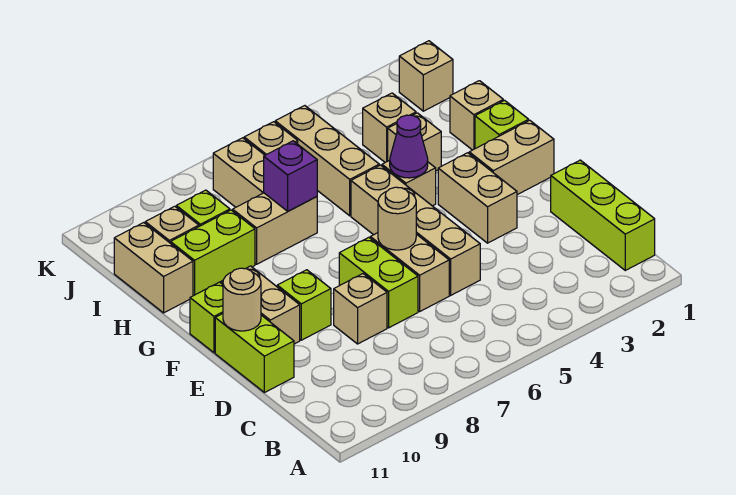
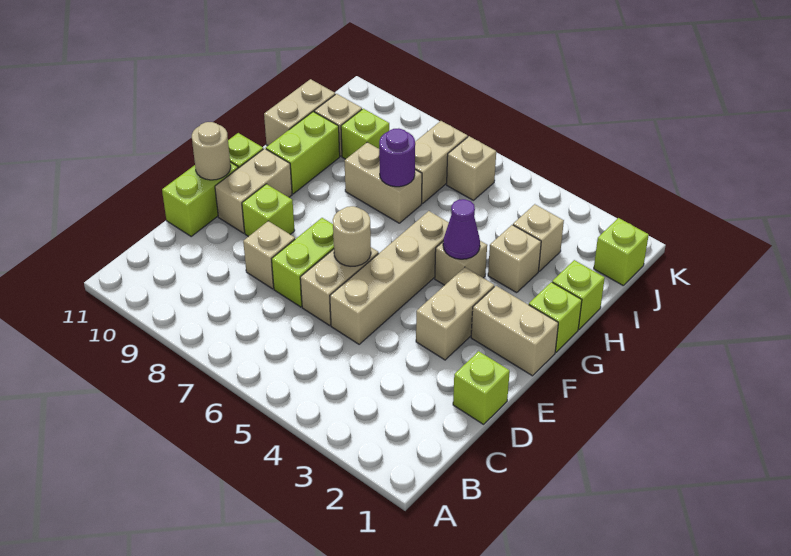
lime 1x3 brick [551,160,655,270] -> lime 1x1 brick [453,351,510,424]
tan 1x1 brick [450,81,503,150] -> lime 1x1 brick [552,260,605,329]
tan 1x3 brick [275,106,379,216] -> none
purple 1x1 brick [264,141,317,211] -> purple 1x1 round brick [379,128,415,187]
lime 1x2 brick [171,210,255,296] -> lime 1x2 brick turned to [266,112,340,194]
tan 1x1 brick [399,41,453,111] -> lime 1x1 brick [594,218,649,285]

